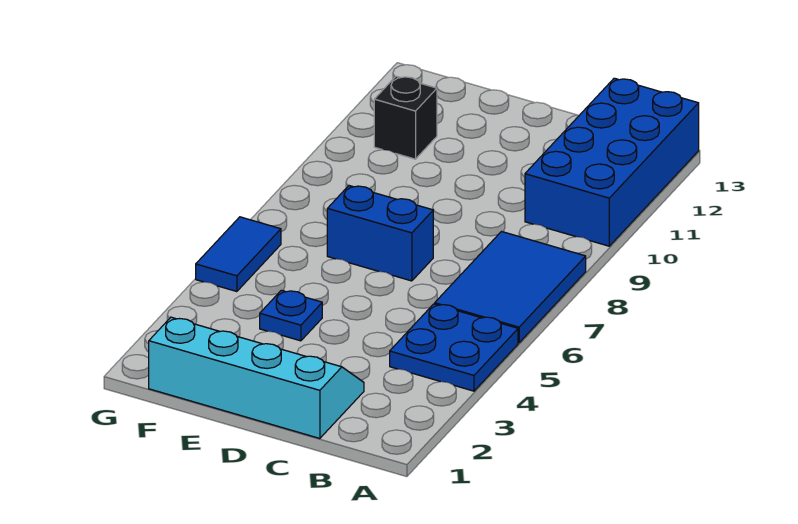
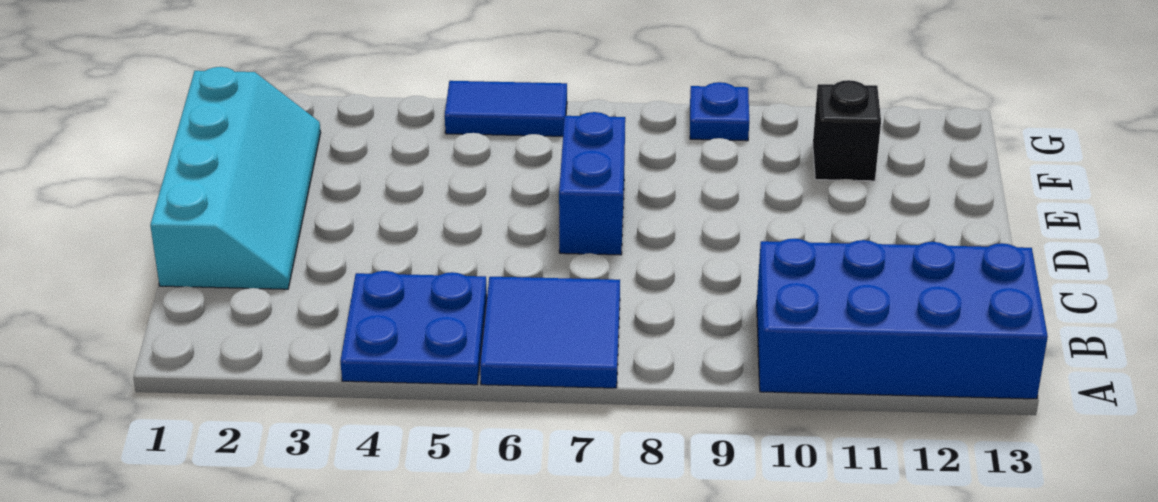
blue 2x3 tile [435,232,586,343] -> blue 2x2 tile [480,277,620,388]
blue 1x1 plate [260,290,322,341] -> blue 1x1 plate moved to [690,82,749,141]

